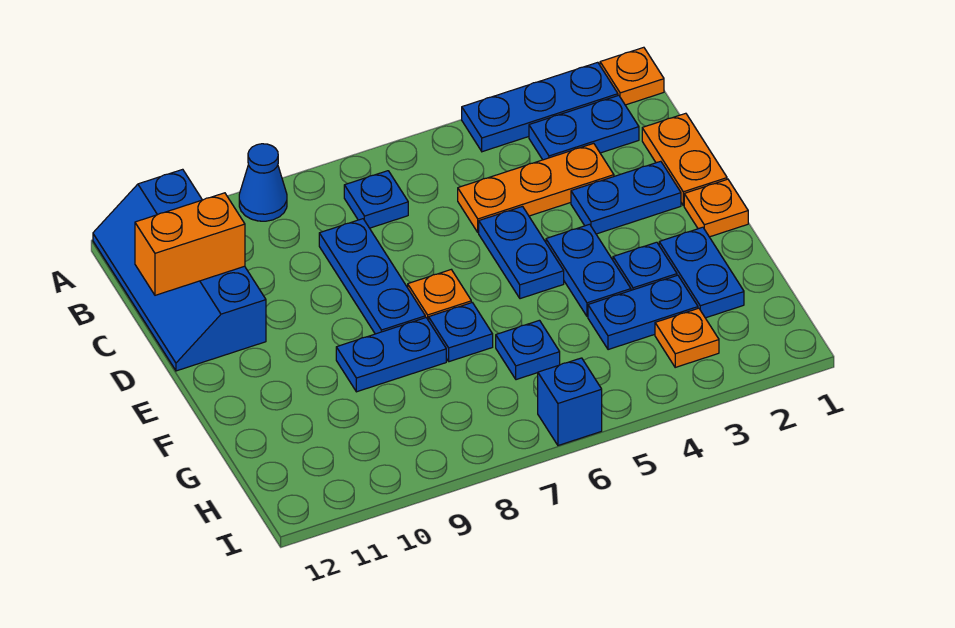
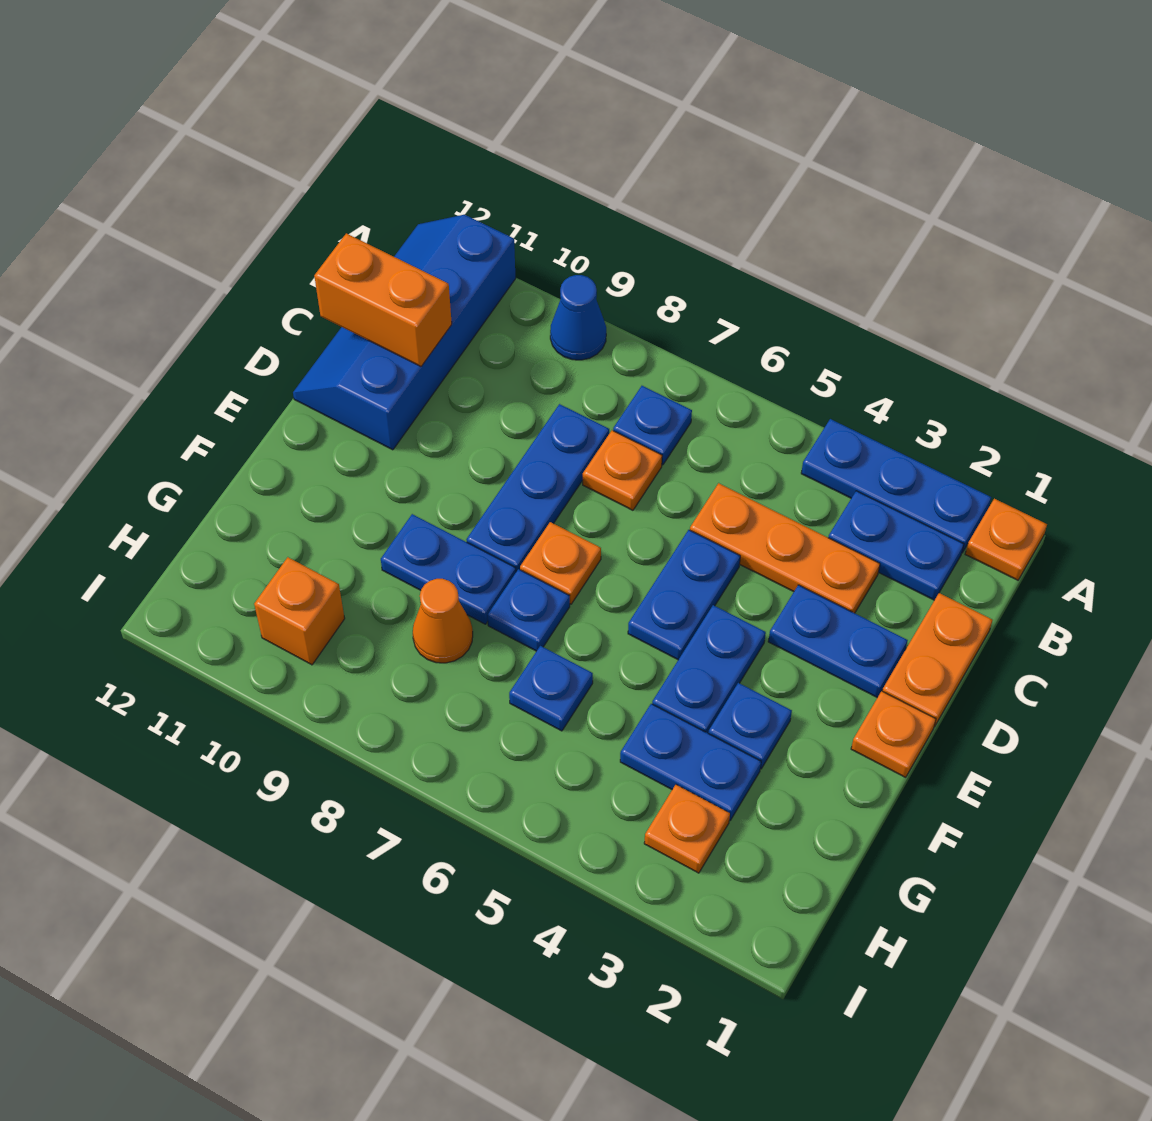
none -> orange 1x1 plate [583,430,662,510]
blue 1x2 plate [659,227,744,318] -> none
none -> orange 1x1 cone [413,579,473,663]
none -> orange 1x1 brick [254,557,345,665]
blue 1x1 brick [538,358,602,445] -> none

